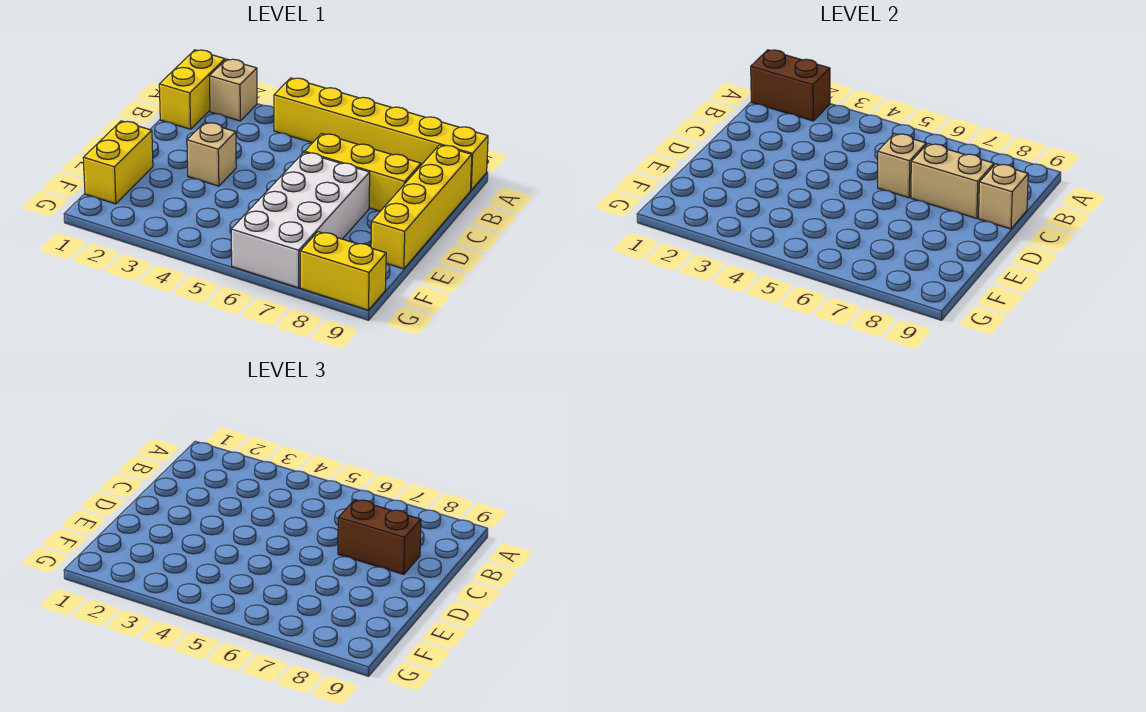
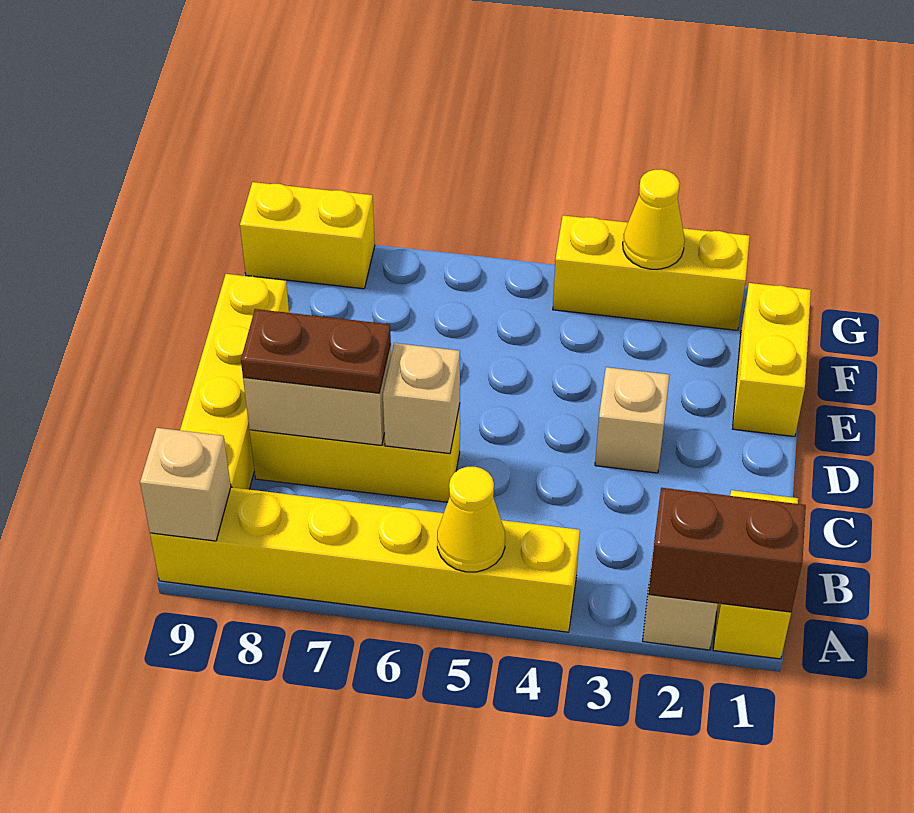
none -> yellow 1x1 cone [437,467,505,572]
brown 1x2 brick [338,500,421,574] -> brown 1x2 plate [241,309,391,393]
tan 1x1 brick [979,164,1028,229] -> tan 1x1 brick moved to [140,428,231,541]
white 2x4 brick [231,152,370,288] -> none
none -> yellow 1x3 brick [553,215,750,330]
none -> yellow 1x1 cone [623,169,685,269]

